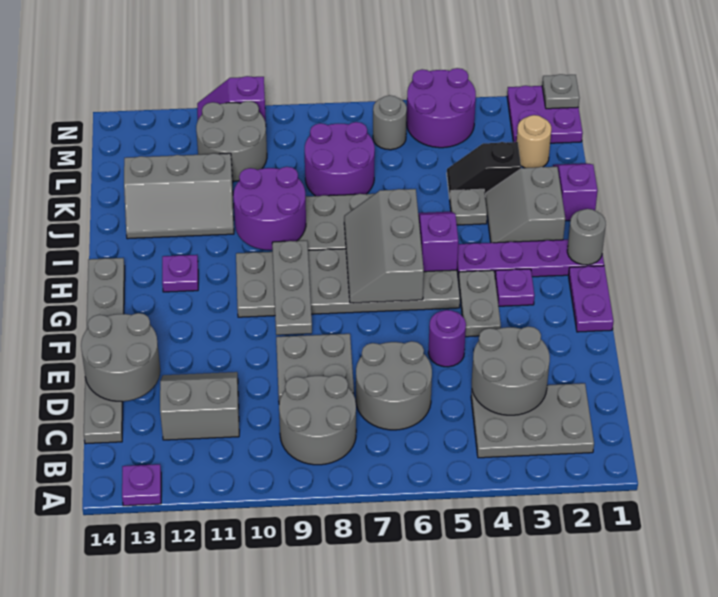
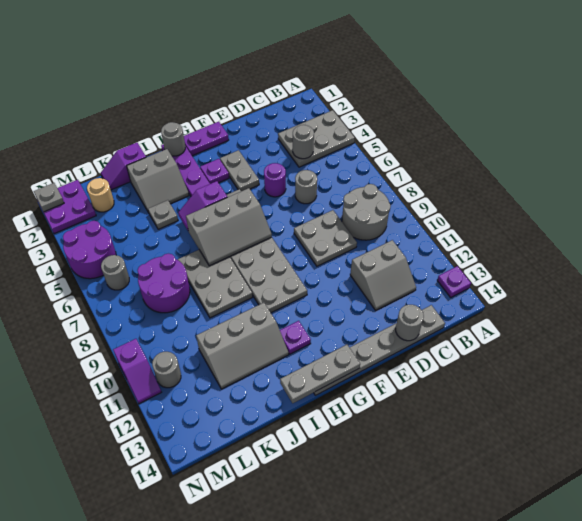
grey 2x3 plate [471,383,594,458] -> grey 2x3 plate turned to [278,110,355,167]
grey 2x2 round brick [472,327,550,415] -> grey 1x1 round brick [293,125,314,159]
grey 2x2 round brick [356,341,432,430] -> grey 1x1 round brick [295,170,317,204]
grey 2x2 slope [160,372,239,440] -> grey 2x2 slope turned to [350,240,416,310]
grey 2x2 round brick [81,313,160,401] -> grey 1x1 round brick [396,305,424,341]
grey 1x2 plate [458,270,501,337] -> grey 1x2 plate turned to [220,150,259,191]
grey 1x3 plate [272,241,312,335] -> grey 1x3 plate moved to [280,345,360,403]
purple 2x2 round brick [233,167,306,250] -> none
grey 2x3 slope [124,153,234,239] -> grey 2x3 slope turned to [196,303,289,389]
black 1x2 slope [447,142,521,198] -> none
grey 2x2 round brick [196,101,267,181] -> grey 1x1 round brick [152,352,181,388]

